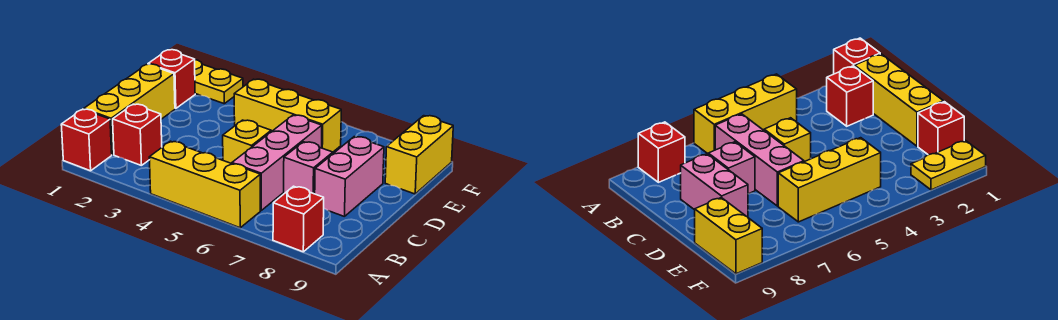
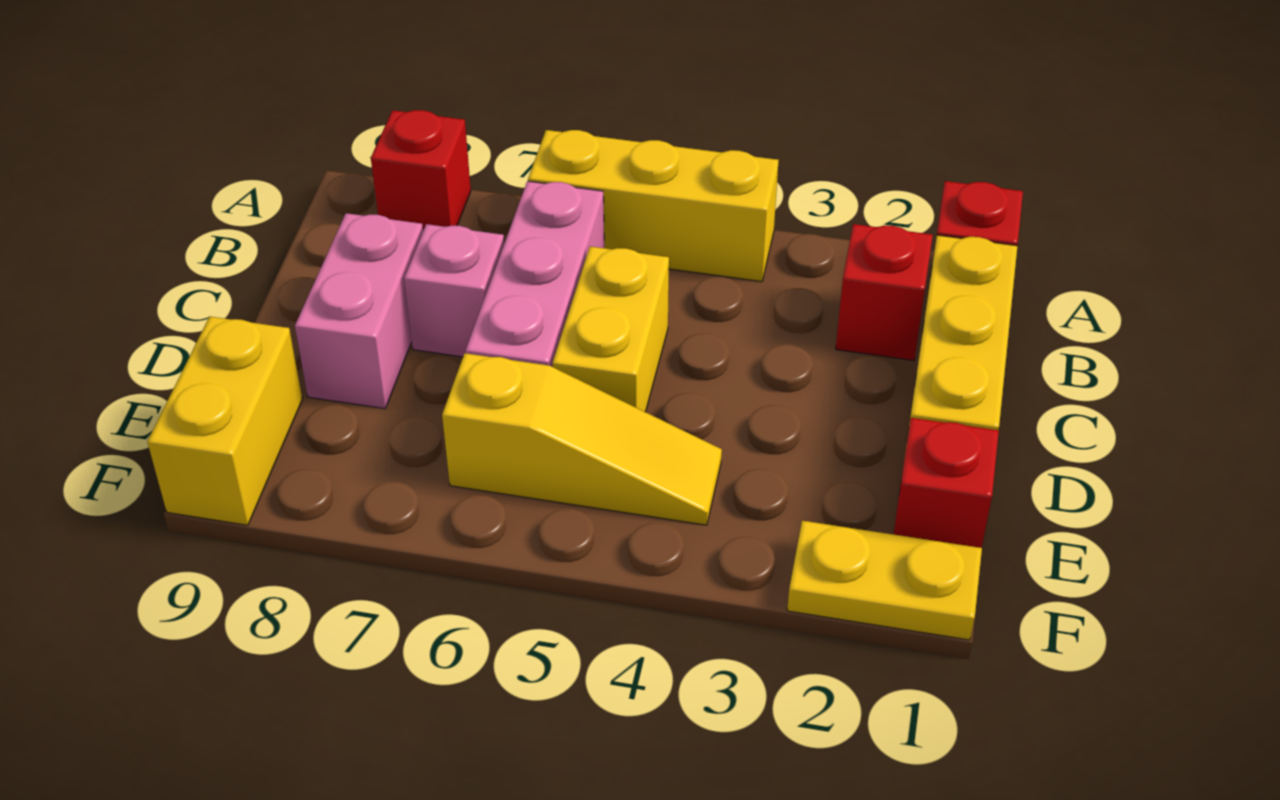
yellow 1x1 brick [223,120,271,164] -> yellow 1x2 brick [553,246,669,412]
yellow 1x3 brick [234,79,341,152] -> yellow 1x3 slope [442,353,722,525]

